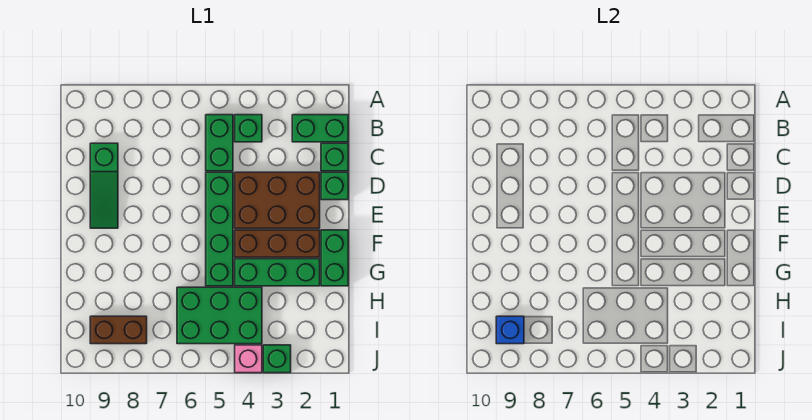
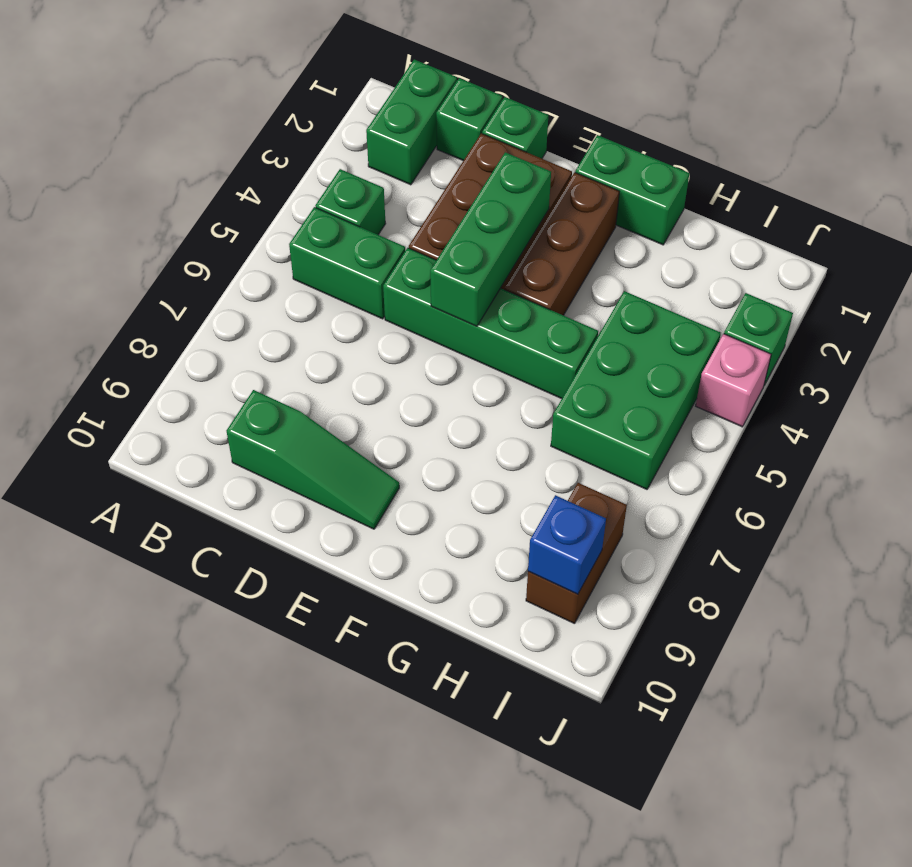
green 1x3 brick [235,259,320,286] -> green 1x3 brick moved to [430,152,551,326]

